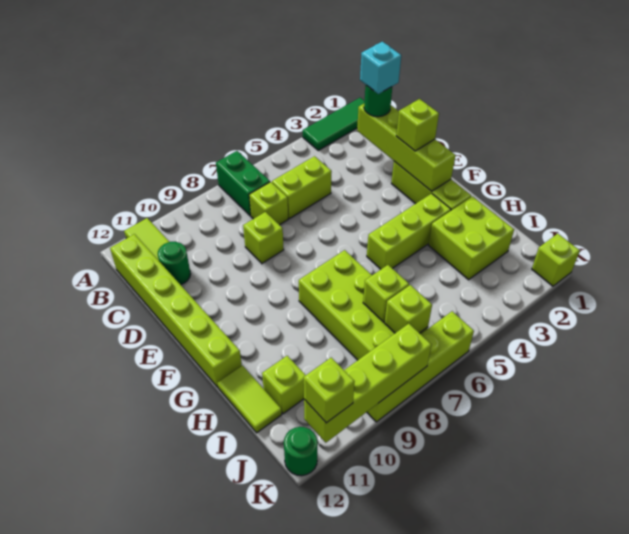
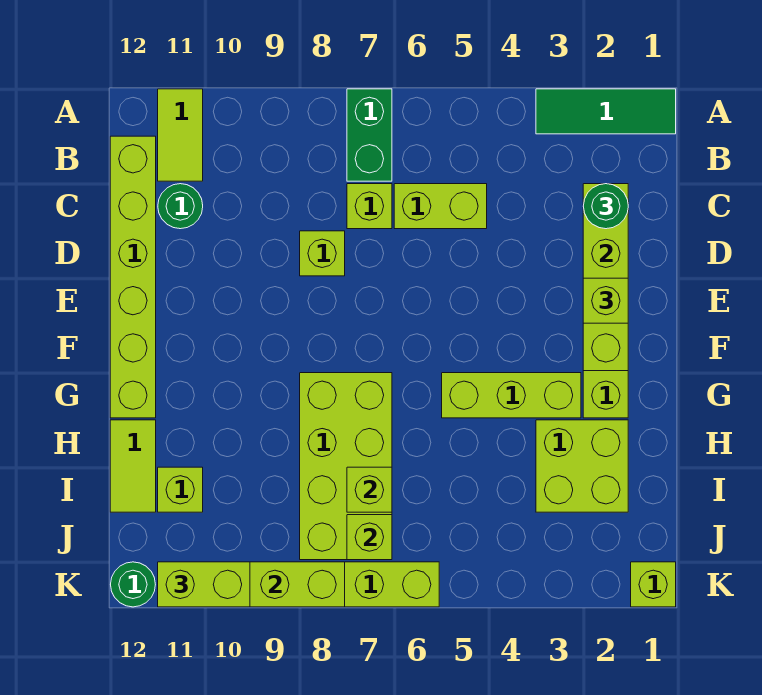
cyan 1x1 brick [360,41,401,94] -> none
lime 1x1 brick [304,358,355,423] -> lime 1x2 brick [158,562,250,607]

